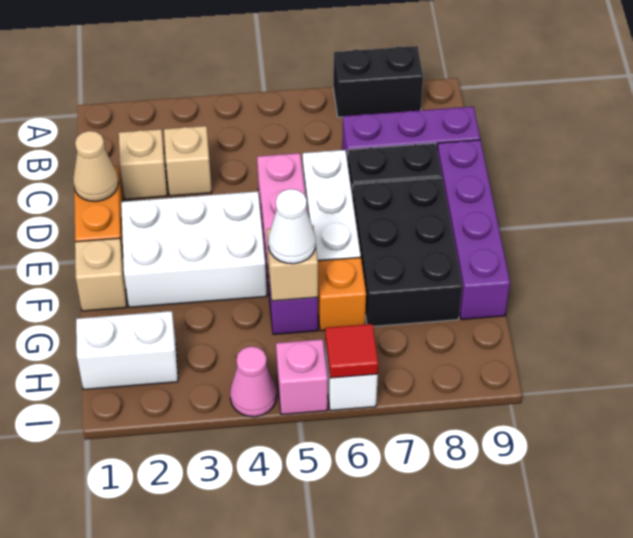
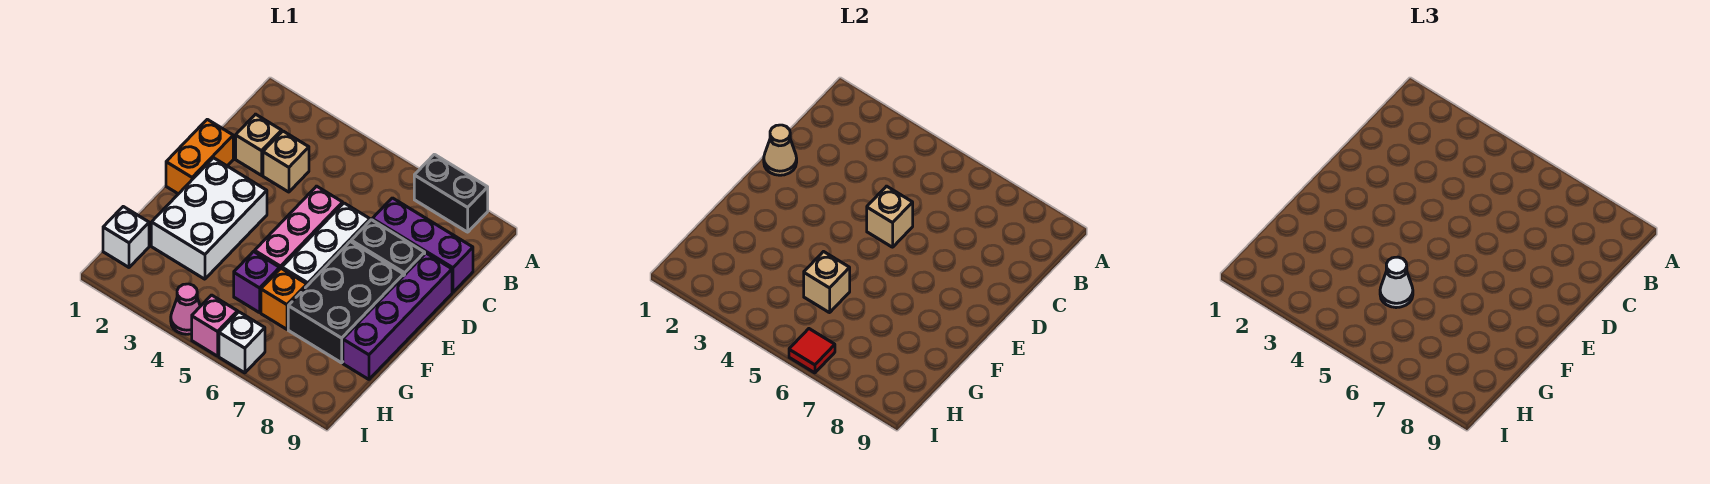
white 2x3 brick [121,191,267,307] -> white 2x3 brick turned to [151,158,267,279]
tan 1x1 brick [75,238,127,311] -> tan 1x1 brick moved to [867,186,913,247]
white 1x2 brick [76,311,178,389] -> white 1x1 brick [103,207,149,267]

